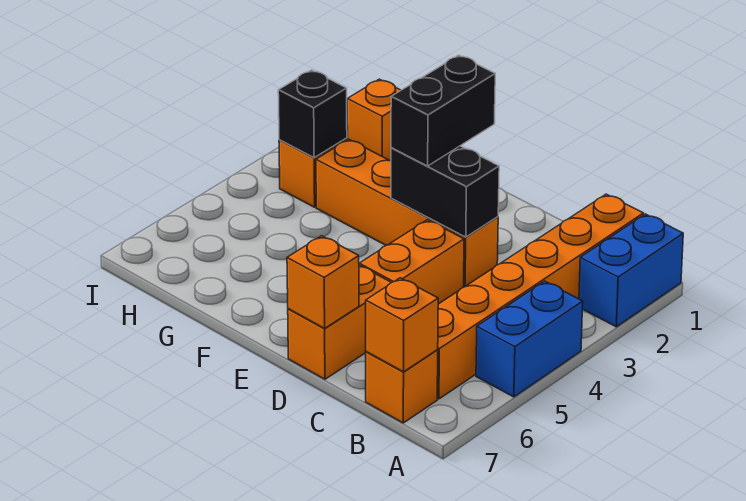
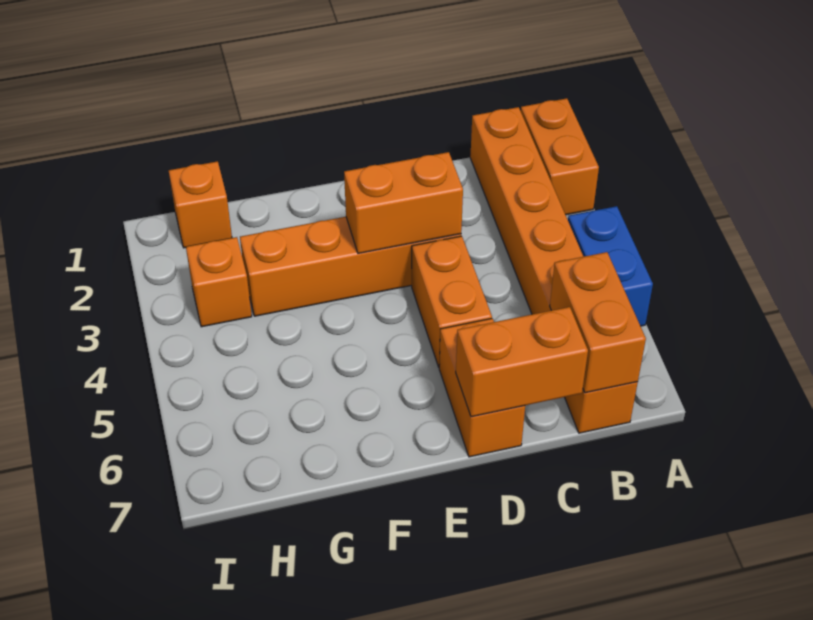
blue 1x2 brick [579,214,683,327] -> orange 1x2 brick [521,98,599,215]
orange 1x1 brick [366,278,438,372] -> orange 1x2 brick [550,252,646,393]
black 1x2 brick [391,146,499,237] -> orange 1x2 brick [344,152,463,253]
orange 1x1 brick [287,236,359,328] -> orange 1x2 brick [456,307,588,417]
black 1x2 brick [391,55,495,166] -> none
black 1x1 brick [278,70,347,158] -> none

